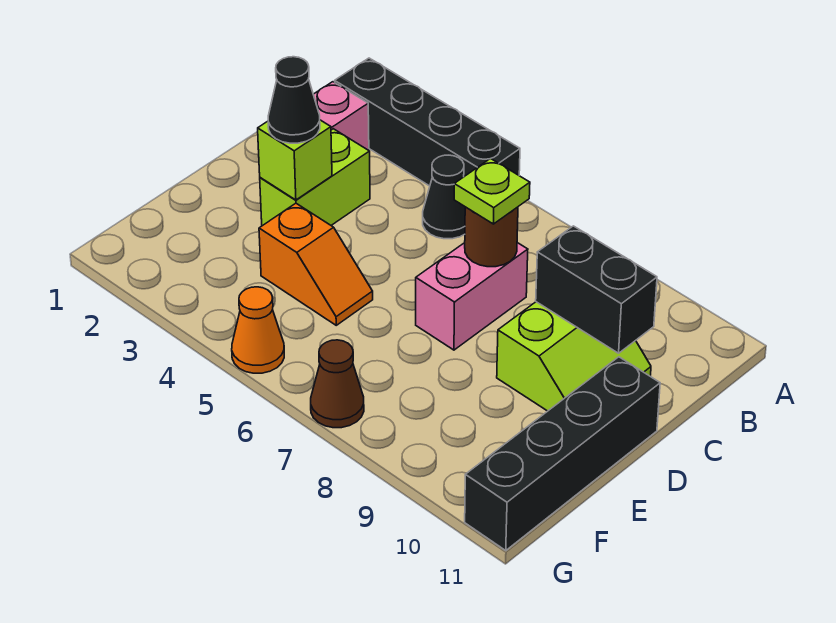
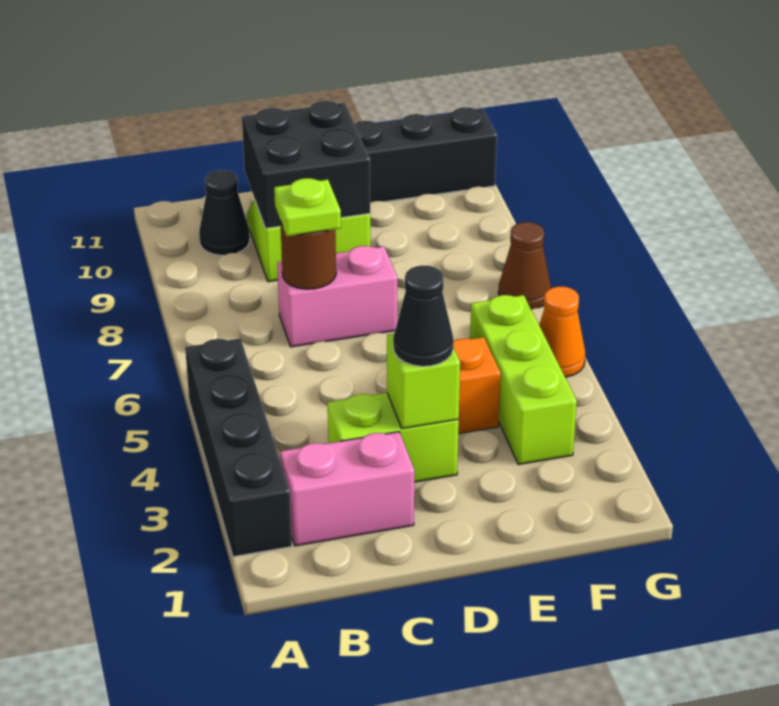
black 1x1 cone [423,155,465,239] -> black 1x1 cone moved to [199,170,250,255]
black 1x2 brick [536,226,657,353] -> black 2x2 brick [242,101,370,228]
none -> lime 1x3 brick [470,295,577,465]

